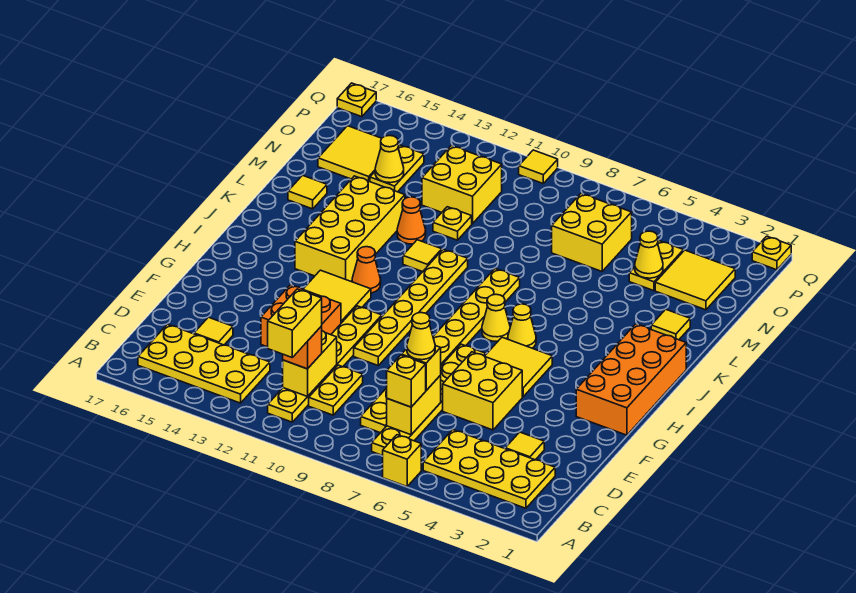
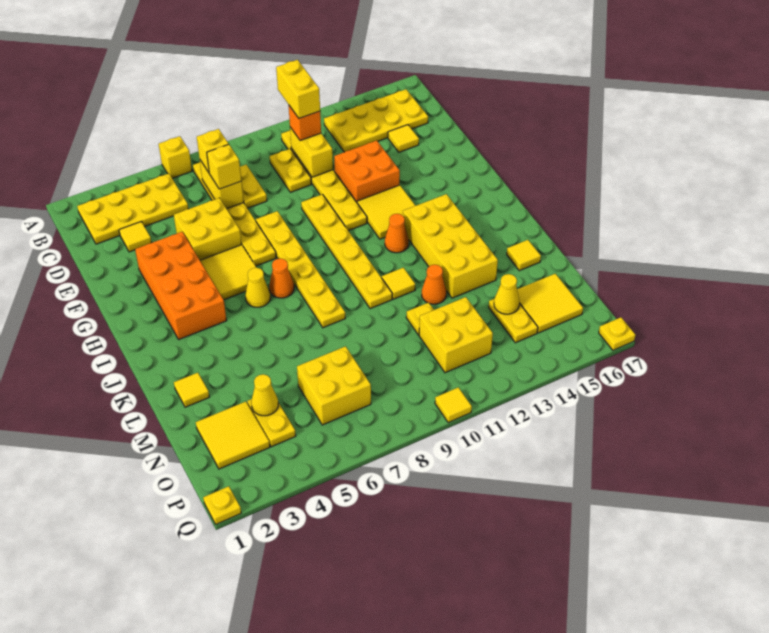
yellow 1x1 cone [407,313,435,360] -> none
orange 2x4 brick [576,324,686,435] -> orange 2x4 brick moved to [135,232,227,339]
yellow 1x1 cone [482,294,510,341] -> orange 1x1 cone [269,258,294,298]

